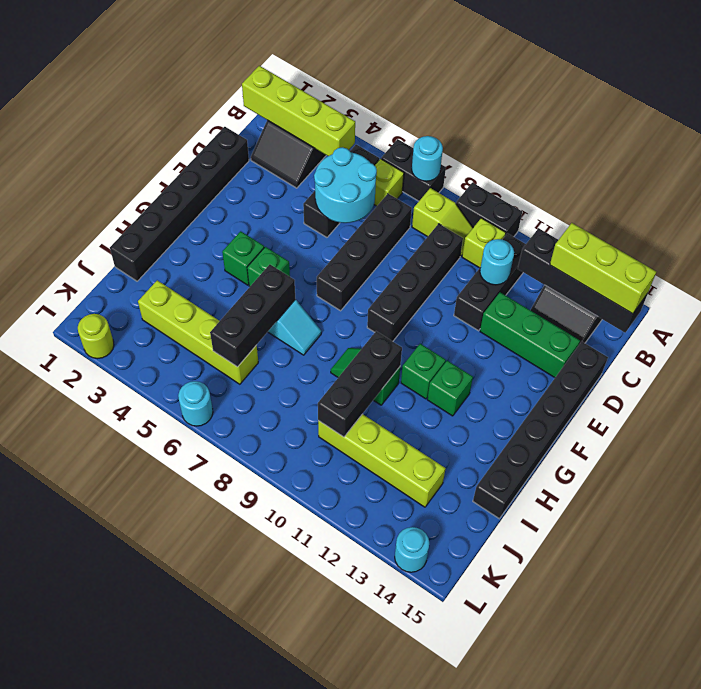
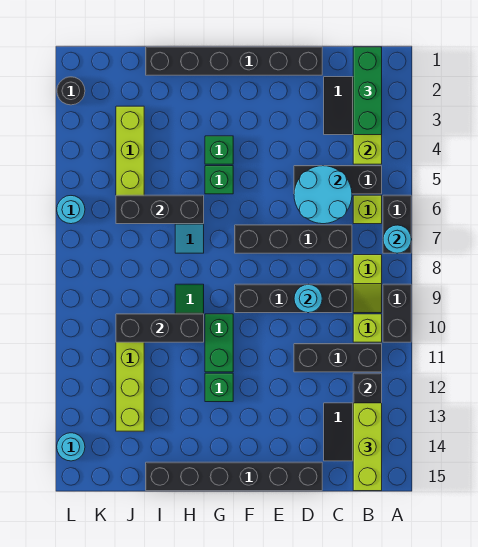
cyan 1x1 round brick [480,239,514,285] -> cyan 1x1 round brick moved to [294,284,322,313]
green 1x3 brick [480,292,580,378] -> green 1x3 brick moved to [353,47,382,135]
green 1x1 brick [401,344,446,399] -> green 1x2 brick [205,314,233,372]
lime 1x1 round brick [78,314,114,359] -> black 1x1 round brick [57,77,85,105]

